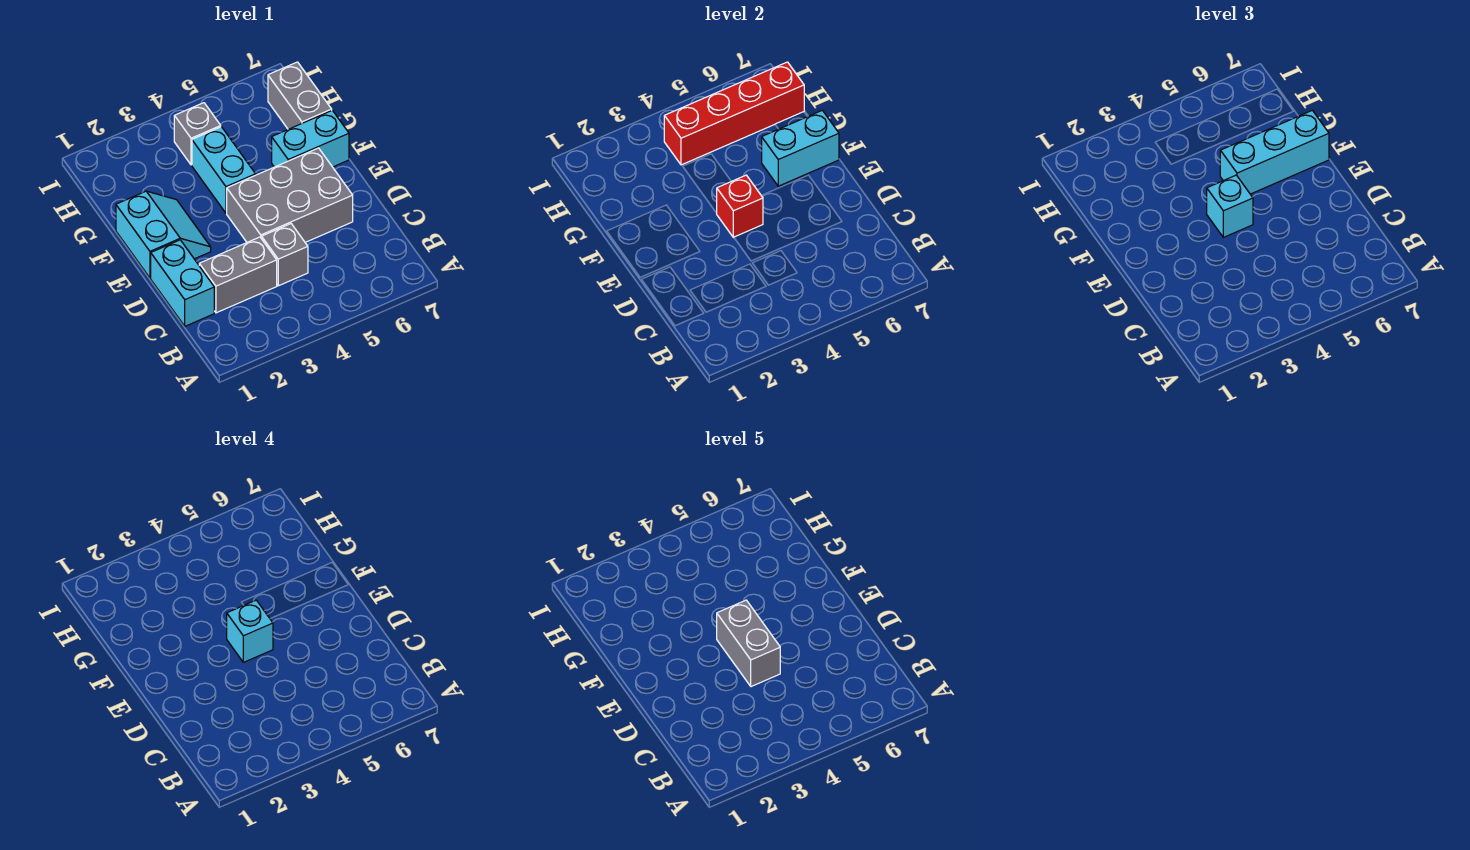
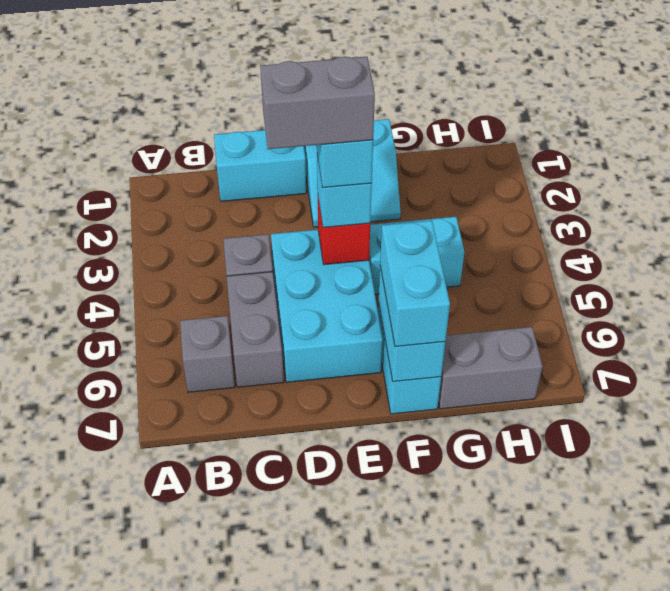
grey 1x2 brick [199,237,277,313] -> grey 1x2 brick moved to [227,272,284,387]
grey 2x3 brick [227,148,353,242] -> cyan 2x3 brick [271,230,383,382]
cyan 1x3 brick [1220,110,1329,194] -> cyan 1x2 brick [380,221,450,347]
grey 1x1 brick [174,103,221,165] -> grey 1x1 brick moved to [180,316,235,392]
red 1x4 brick [664,62,804,165] -> none

